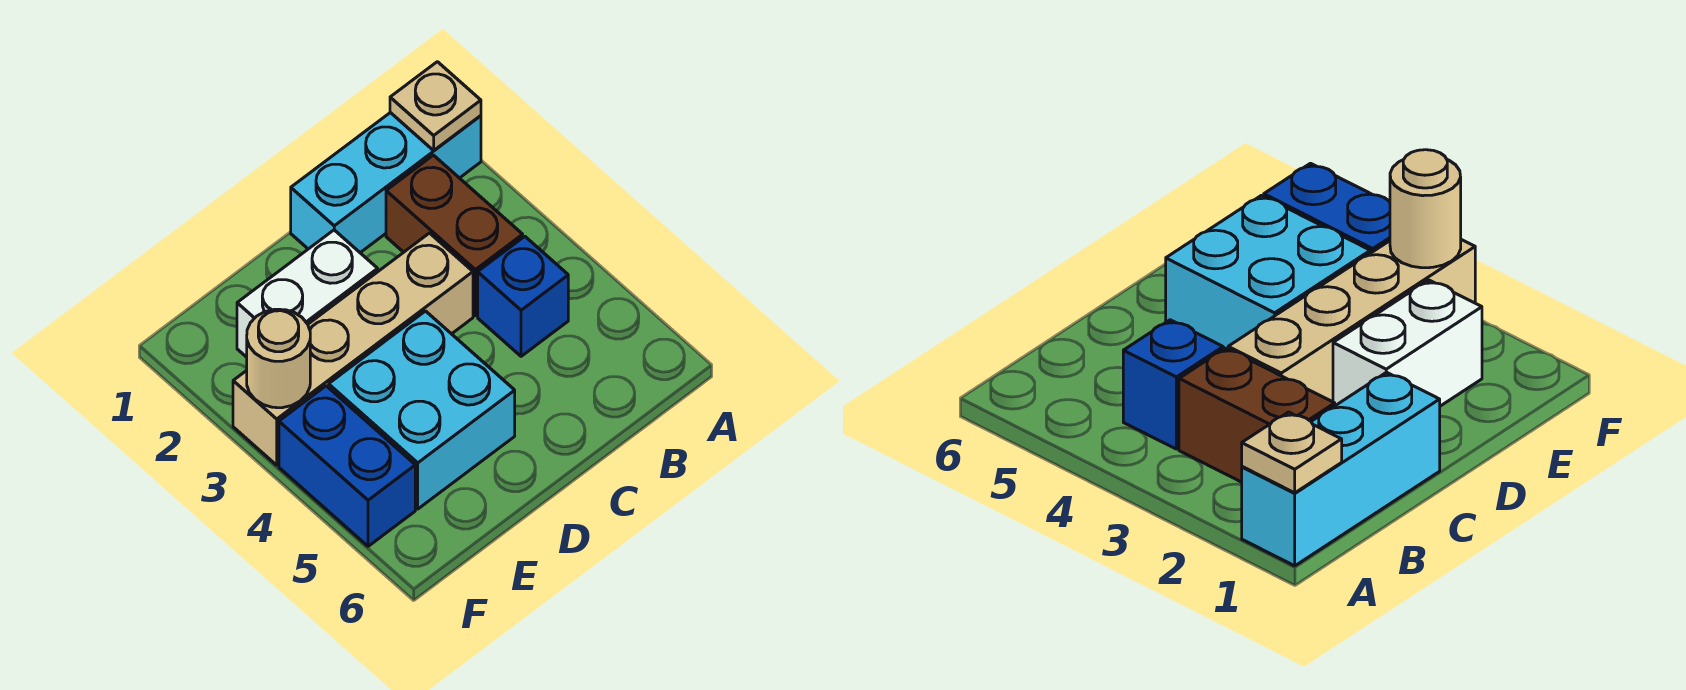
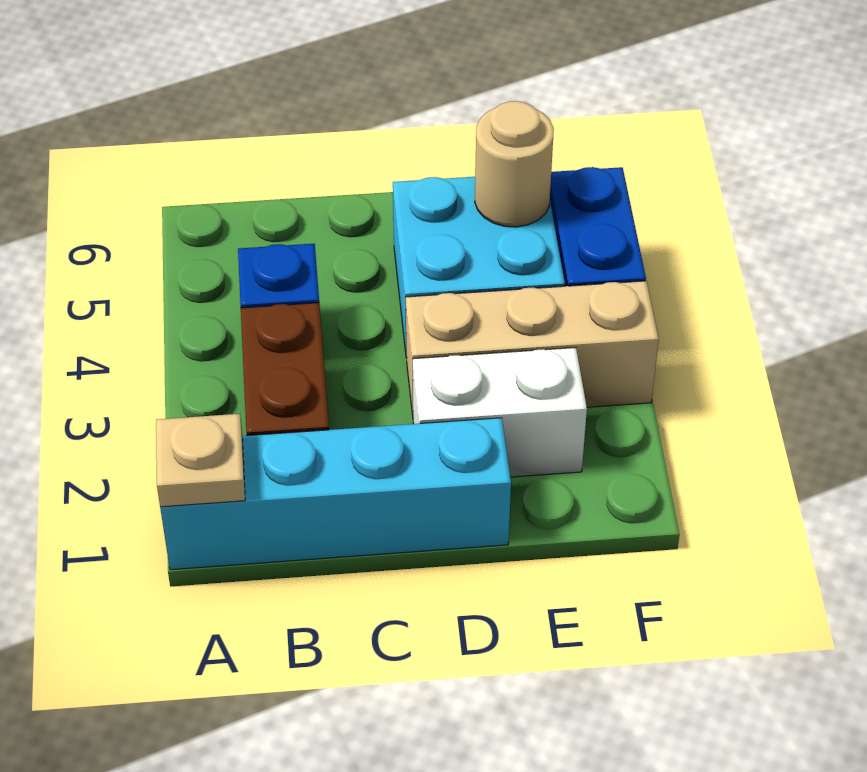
cyan 1x3 brick [291,113,481,253] -> cyan 1x4 brick [160,418,511,570]
tan 1x4 brick [233,233,473,465] -> tan 1x3 brick [406,281,659,415]
tan 1x1 round brick [247,309,310,408] -> tan 1x1 round brick moved to [475,101,554,227]

